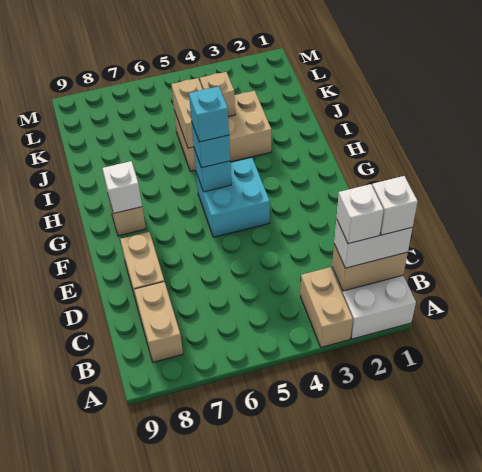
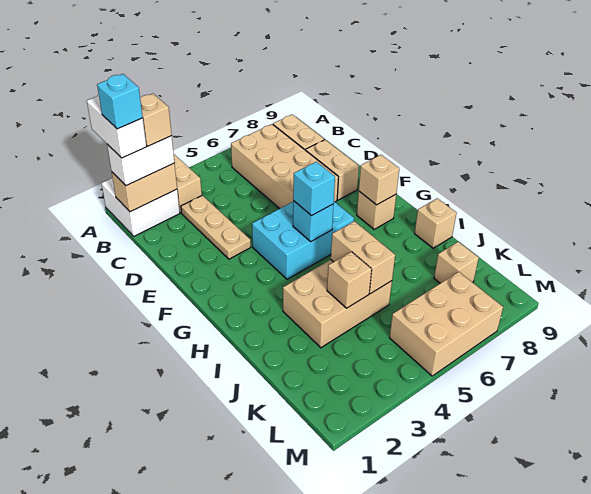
white 1x1 brick [372,176,418,235] -> white 1x2 brick [87,94,146,158]
white 1x1 brick [337,184,383,244] -> tan 1x1 brick [140,94,172,146]
none -> tan 2x4 brick [231,124,338,209]
none -> tan 1x3 plate [181,195,251,259]
cyan 2x2 brick [196,158,270,237] -> cyan 2x3 brick [252,202,354,279]
cyan 1x1 brick [189,86,229,142] -> cyan 1x1 brick moved to [97,74,143,129]
white 1x1 brick [102,161,142,214] -> tan 1x1 brick [359,155,399,205]
none -> tan 1x1 brick [415,198,456,248]
none -> tan 1x1 brick [434,242,479,283]
none -> tan 2x3 brick [389,272,503,376]

